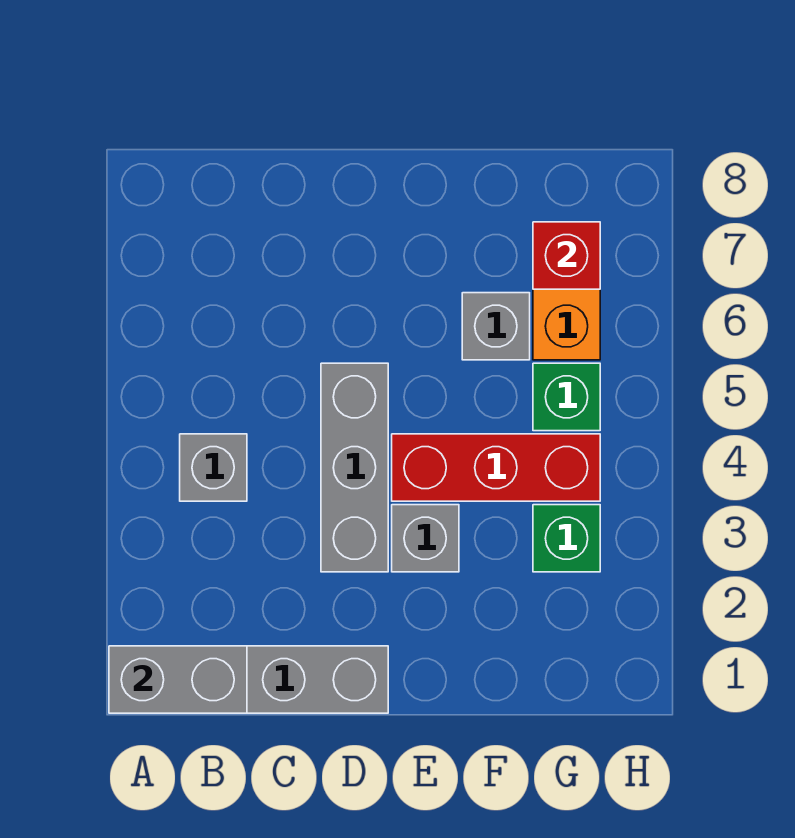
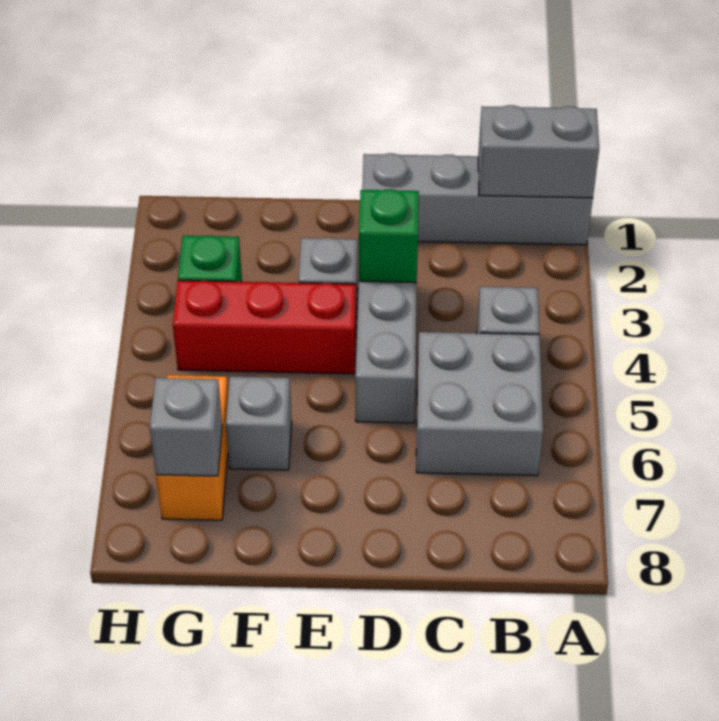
none -> grey 2x2 brick [416,332,543,476]
green 1x1 brick [533,363,600,431] -> green 1x1 brick moved to [359,189,419,283]
red 1x1 brick [533,222,600,289] -> grey 1x1 brick [150,378,222,476]

